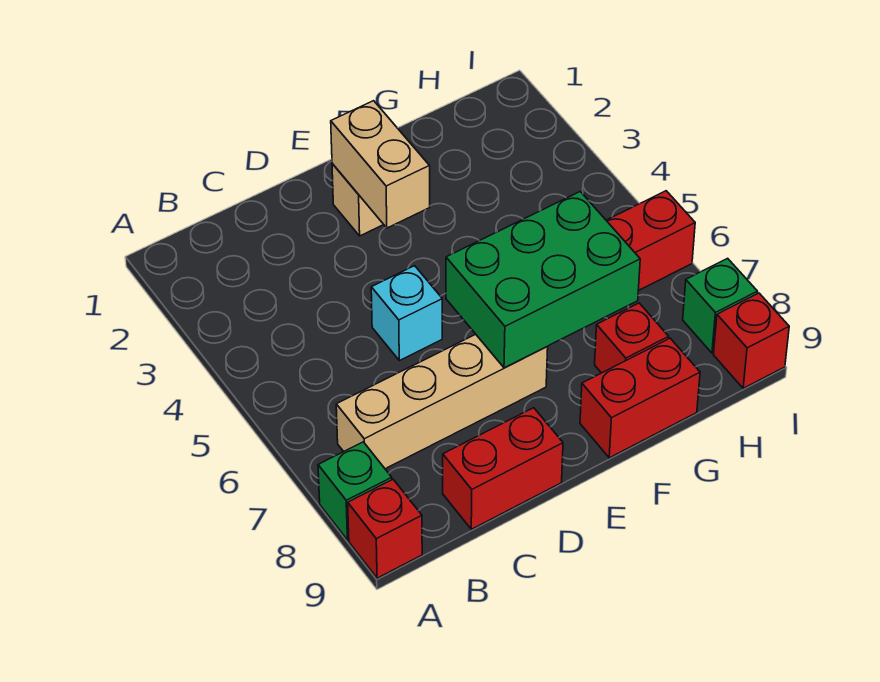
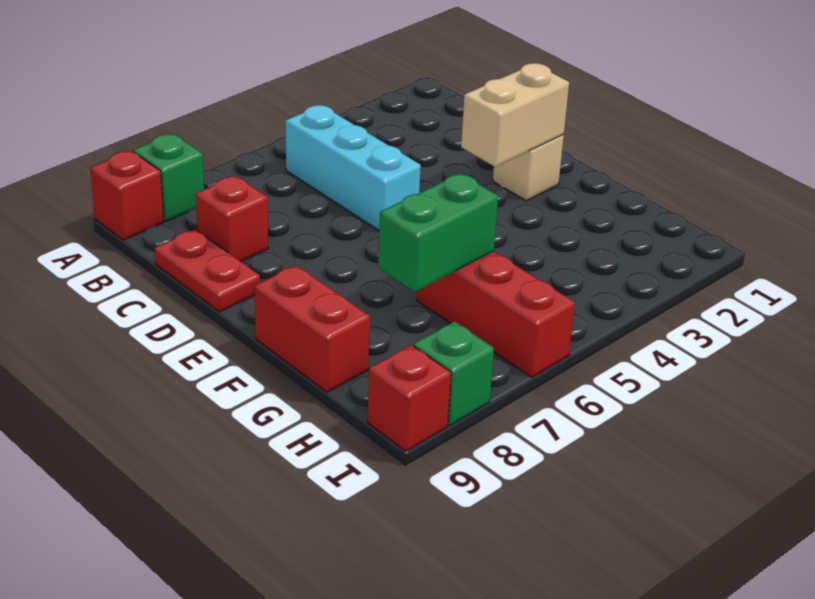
tan 1x4 brick [336,334,548,469] -> none
red 1x2 brick [443,408,563,529] -> red 1x2 plate [155,229,260,312]
cyan 1x1 brick [371,266,442,361] -> cyan 1x3 brick [286,105,421,230]
green 2x3 brick [446,192,640,368] -> green 1x2 brick [378,173,498,292]
red 1x1 brick [595,303,669,373] -> red 1x1 brick moved to [196,176,268,261]

